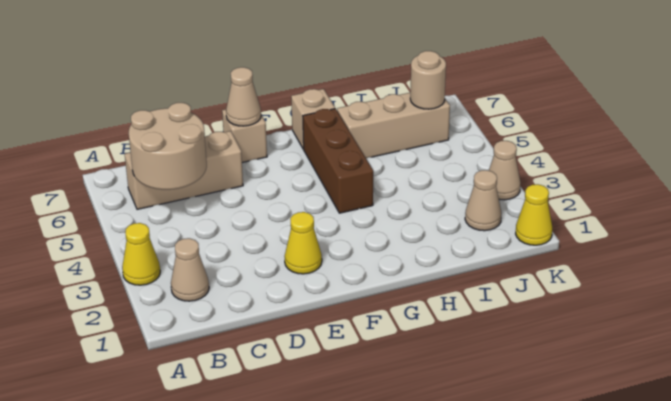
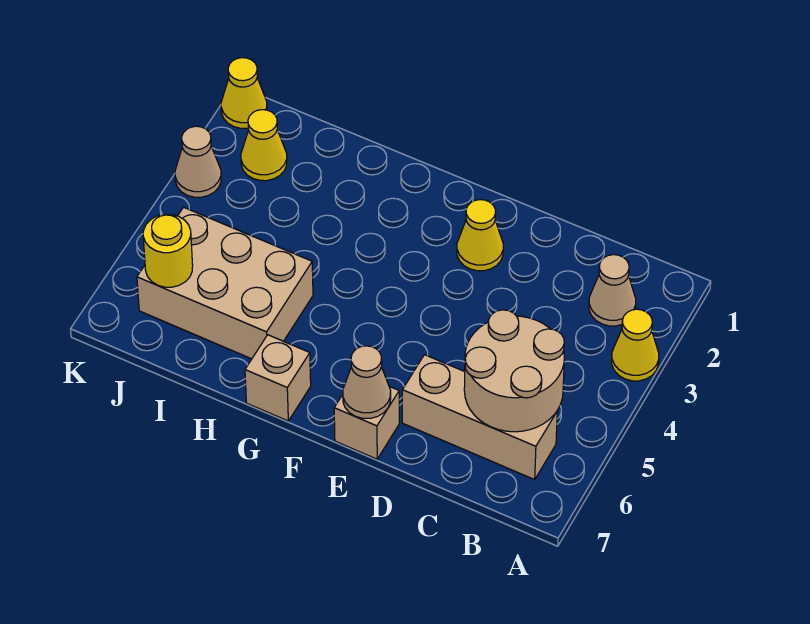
brown 1x3 brick [303,109,373,213] -> none
tan 1x3 brick [337,93,450,158] -> tan 2x3 brick [137,207,313,359]
tan 1x1 cone [465,170,501,231] -> yellow 1x1 cone [241,110,287,181]
tan 1x1 round brick [410,51,446,109] -> yellow 1x1 round brick [143,214,193,287]

